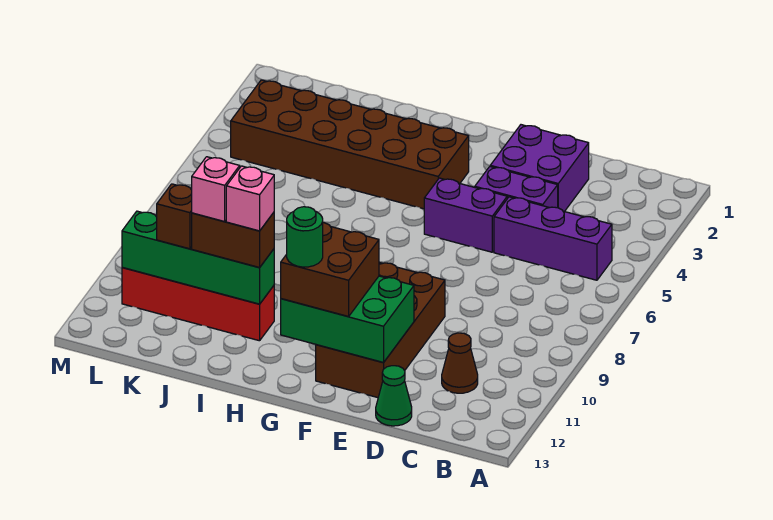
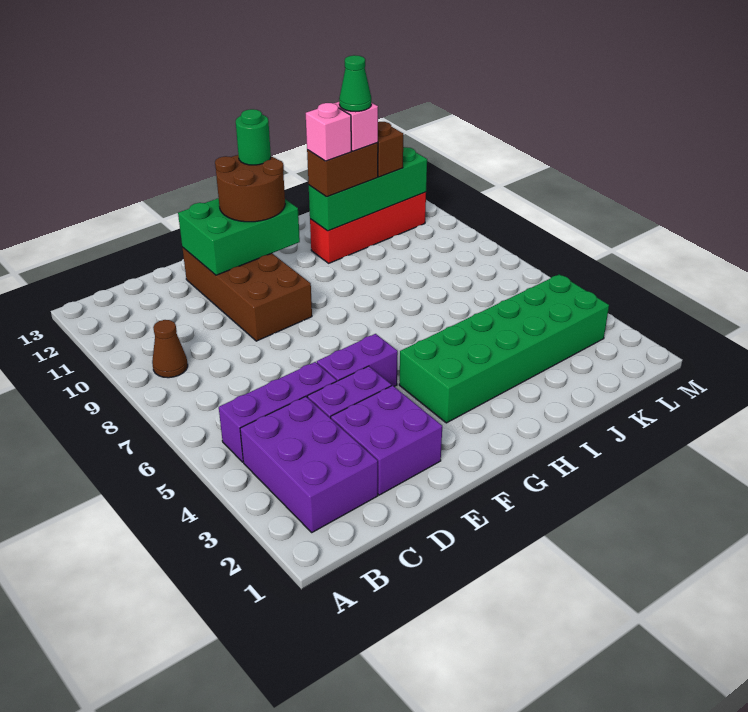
none -> purple 2x3 brick [240,396,378,532]
brown 1x1 cone [442,333,478,393] -> brown 1x1 cone moved to [152,320,188,378]
green 1x1 cone [376,366,412,426] -> green 1x1 cone moved to [339,55,371,112]
brown 2x2 brick [281,223,379,316] -> brown 2x2 round brick [215,155,285,222]
brown 2x6 brick [231,80,469,209] -> green 2x6 brick [399,274,609,423]

